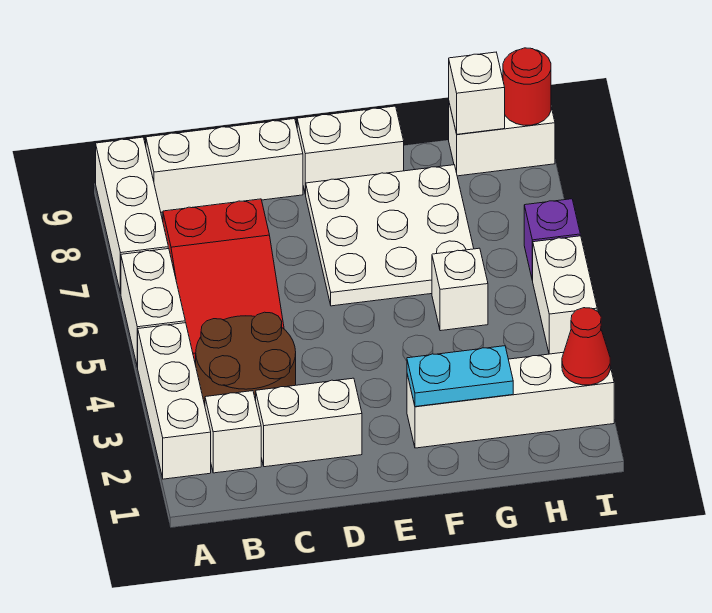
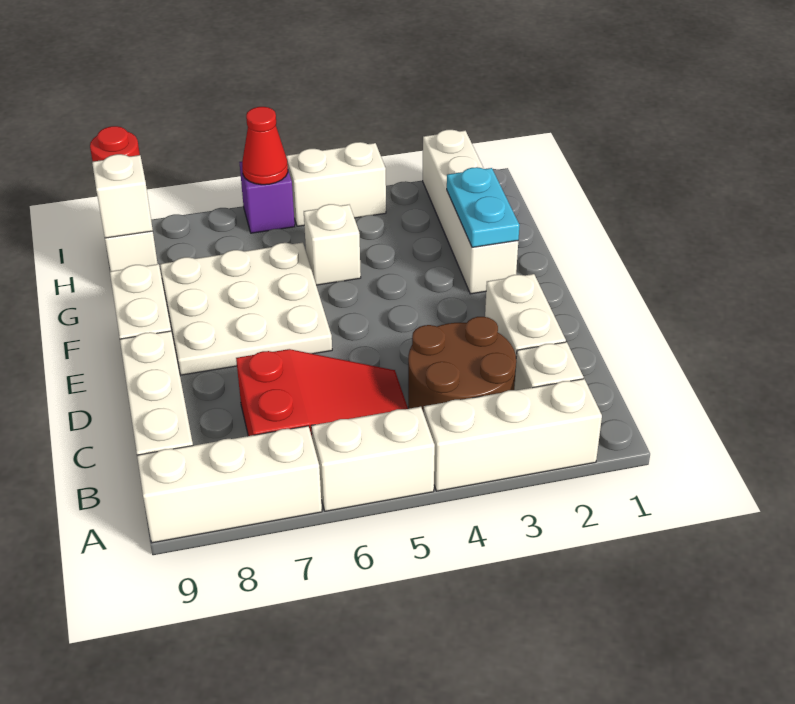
red 1x1 cone [562,308,610,385] -> red 1x1 cone moved to [242,107,288,185]

